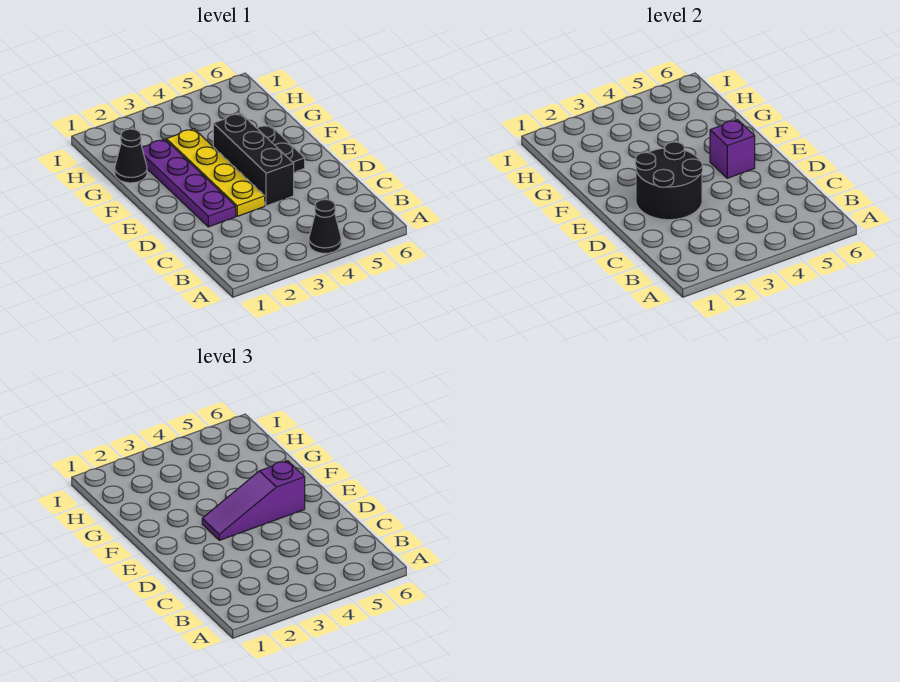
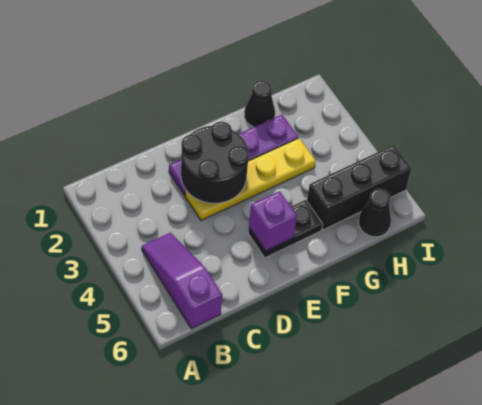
black 1x1 cone [309,199,341,253] -> black 1x1 cone moved to [358,189,391,237]
black 1x3 brick [213,113,294,206] -> black 1x3 brick moved to [307,145,411,230]
purple 1x3 slope [202,461,305,540] -> purple 1x3 slope moved to [142,233,222,329]

